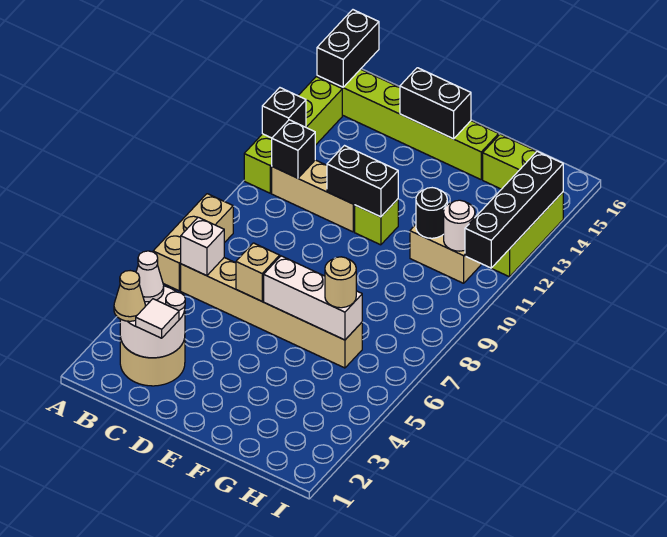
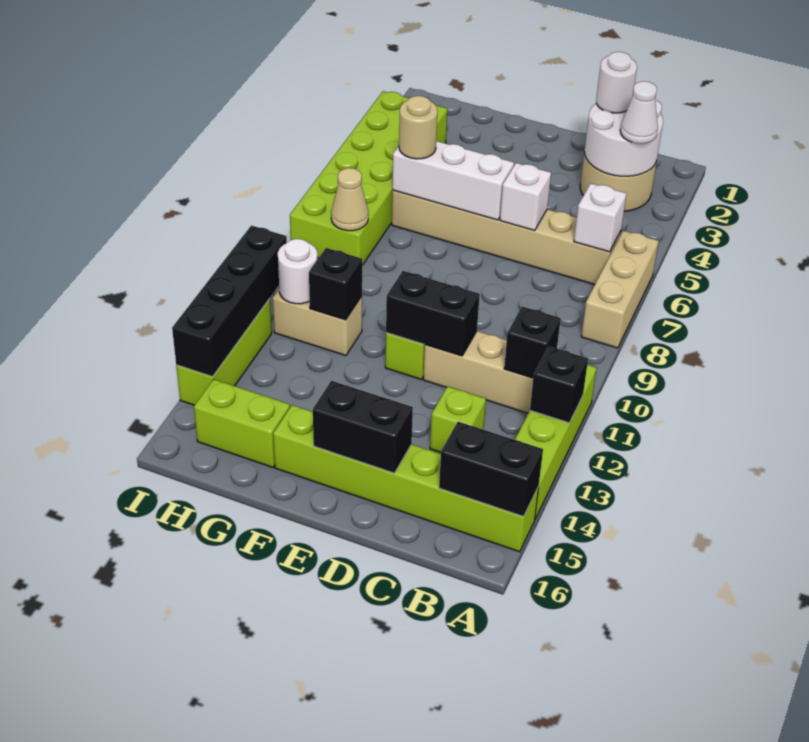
black 1x2 brick [317,10,379,87] -> black 1x2 brick turned to [439,422,543,517]
tan 1x1 cone [114,271,145,321] -> tan 1x1 cone moved to [331,168,368,231]
white 1x1 tile [136,299,179,338] -> white 1x1 round brick [596,52,637,113]
none -> lime 1x1 brick [430,386,486,452]
tan 1x1 brick [236,243,280,301] -> white 1x1 brick [500,163,551,231]
black 1x1 round brick [416,188,447,238] -> black 1x1 brick [309,248,362,320]
none -> lime 2x6 brick [290,91,447,265]

